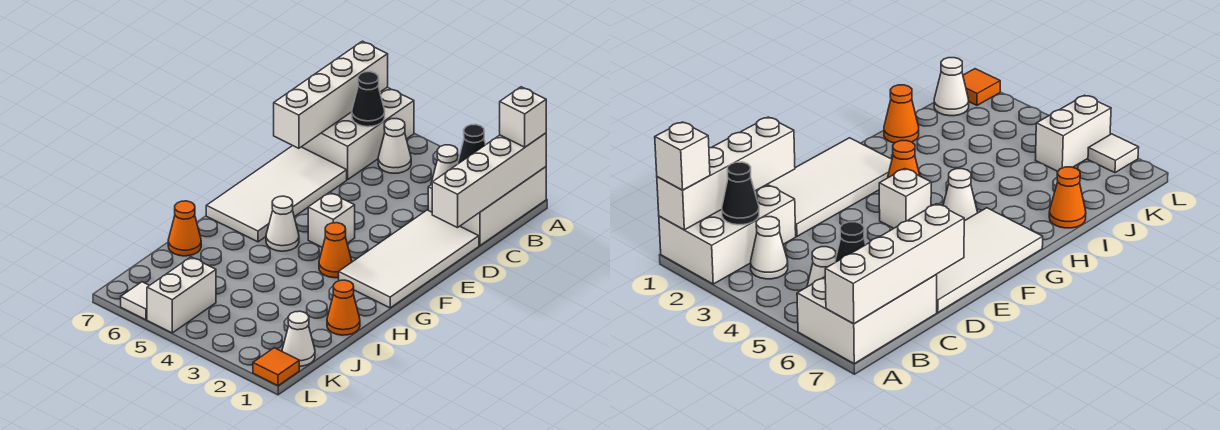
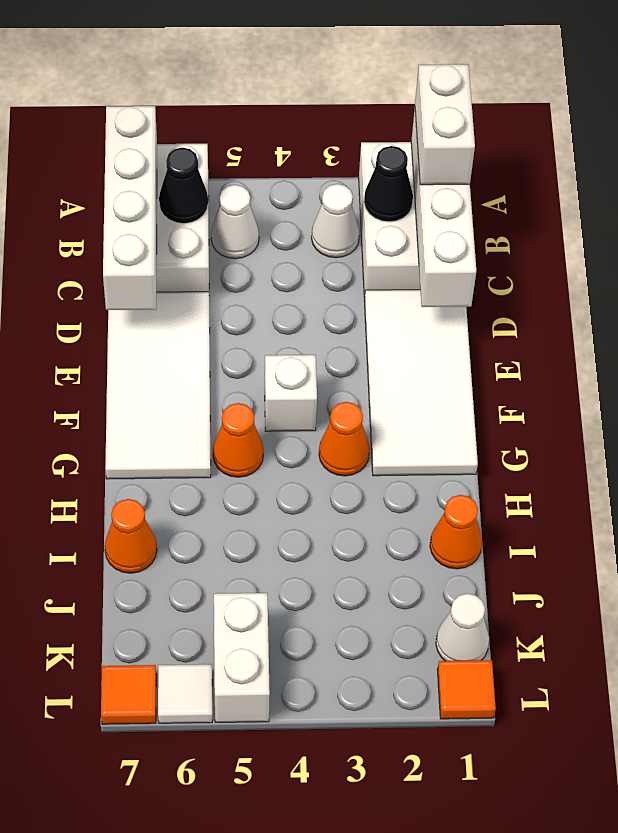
white 1x1 brick [500,87,546,147] -> white 1x2 brick [415,64,475,185]
white 1x1 cone [266,196,299,251] -> orange 1x1 cone [213,403,264,477]
none -> orange 1x1 tile [101,665,156,724]

